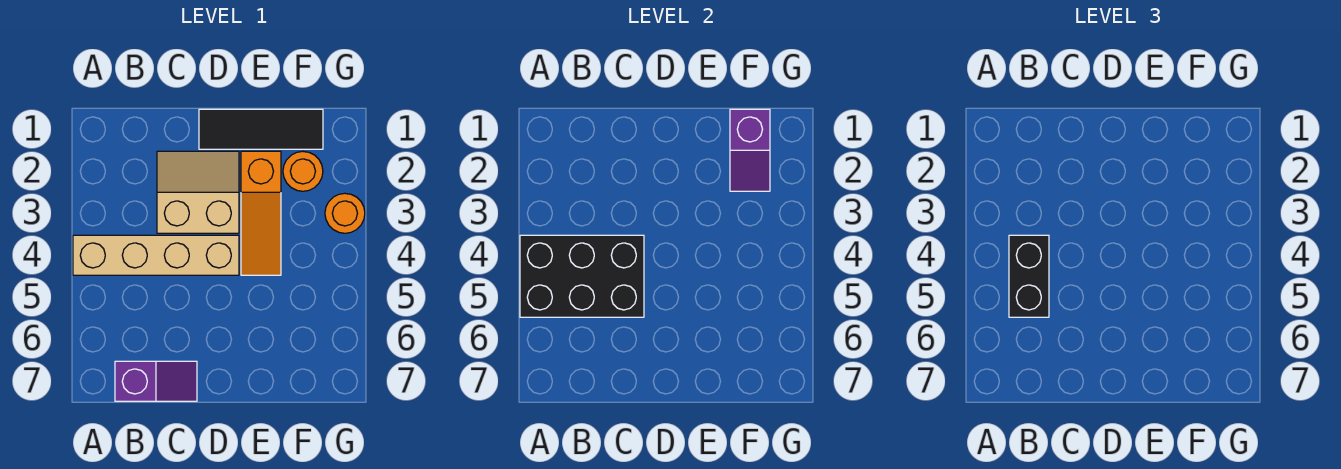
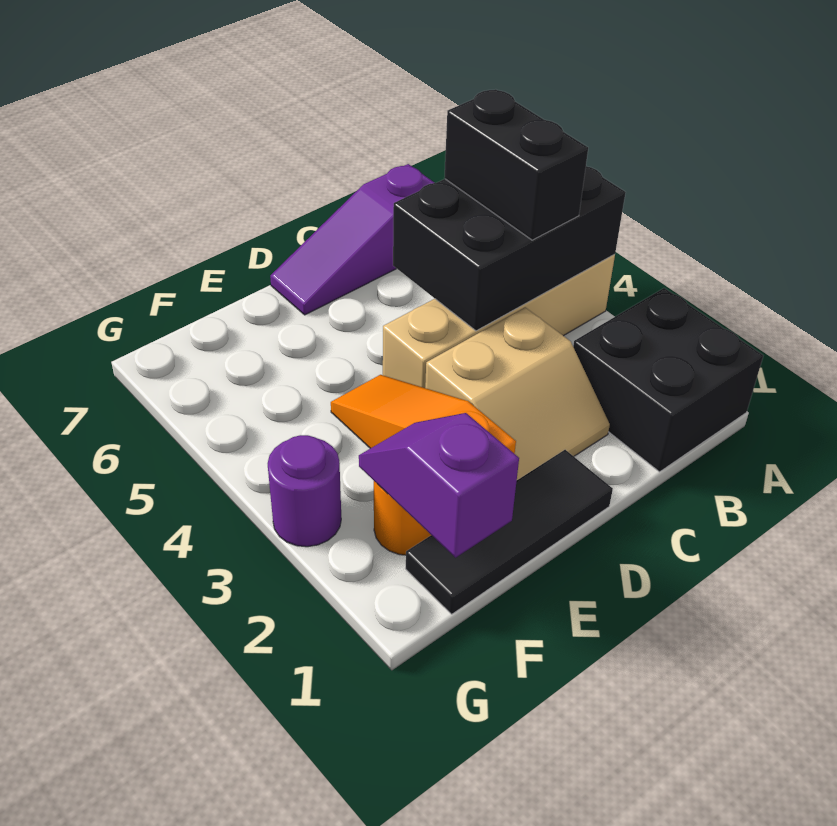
none -> black 2x2 brick [573,288,763,472]
purple 1x2 slope [115,361,197,401] -> purple 1x3 slope [270,164,434,315]
orange 1x1 round brick [325,193,365,233] -> purple 1x1 round brick [268,435,341,547]

